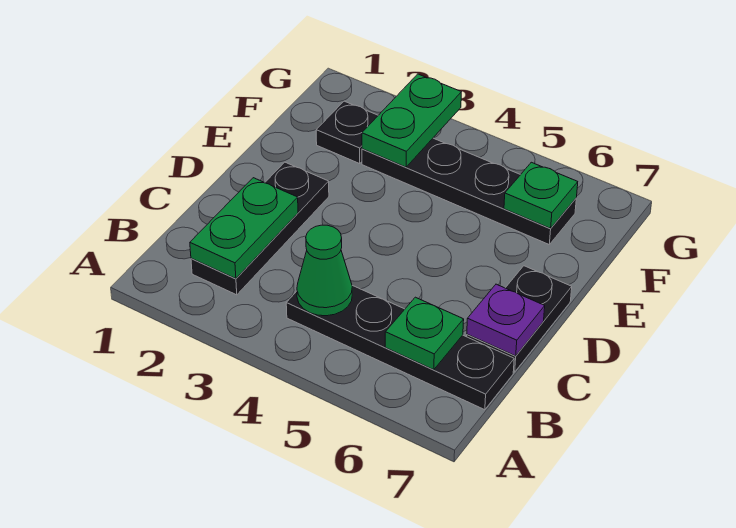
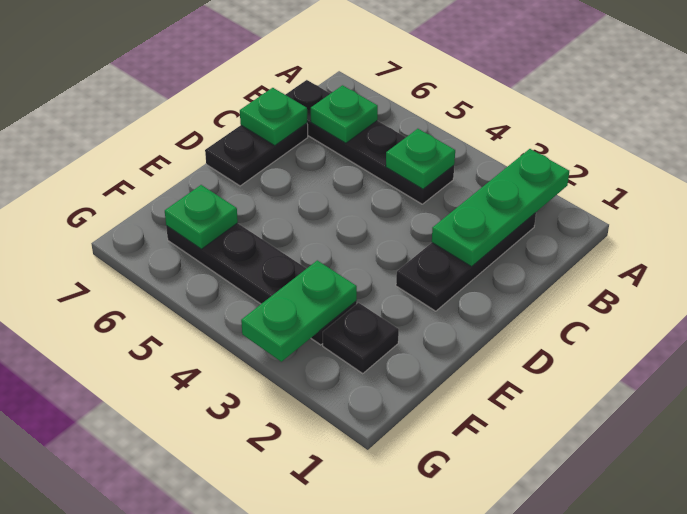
green 1x2 plate [190,178,298,279] -> green 1x3 plate [432,149,569,267]
green 1x1 cone [297,225,352,316] -> green 1x1 plate [386,129,455,189]
purple 1x1 plate [467,284,545,356] -> green 1x1 plate [240,88,307,146]

